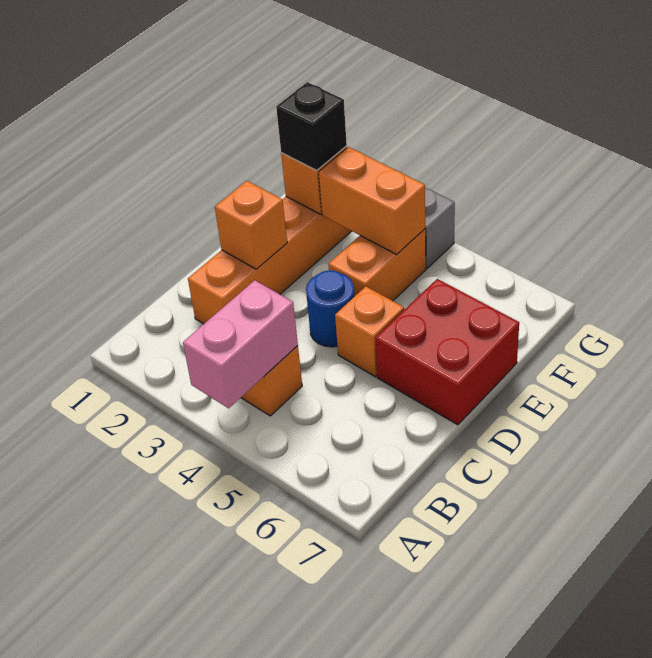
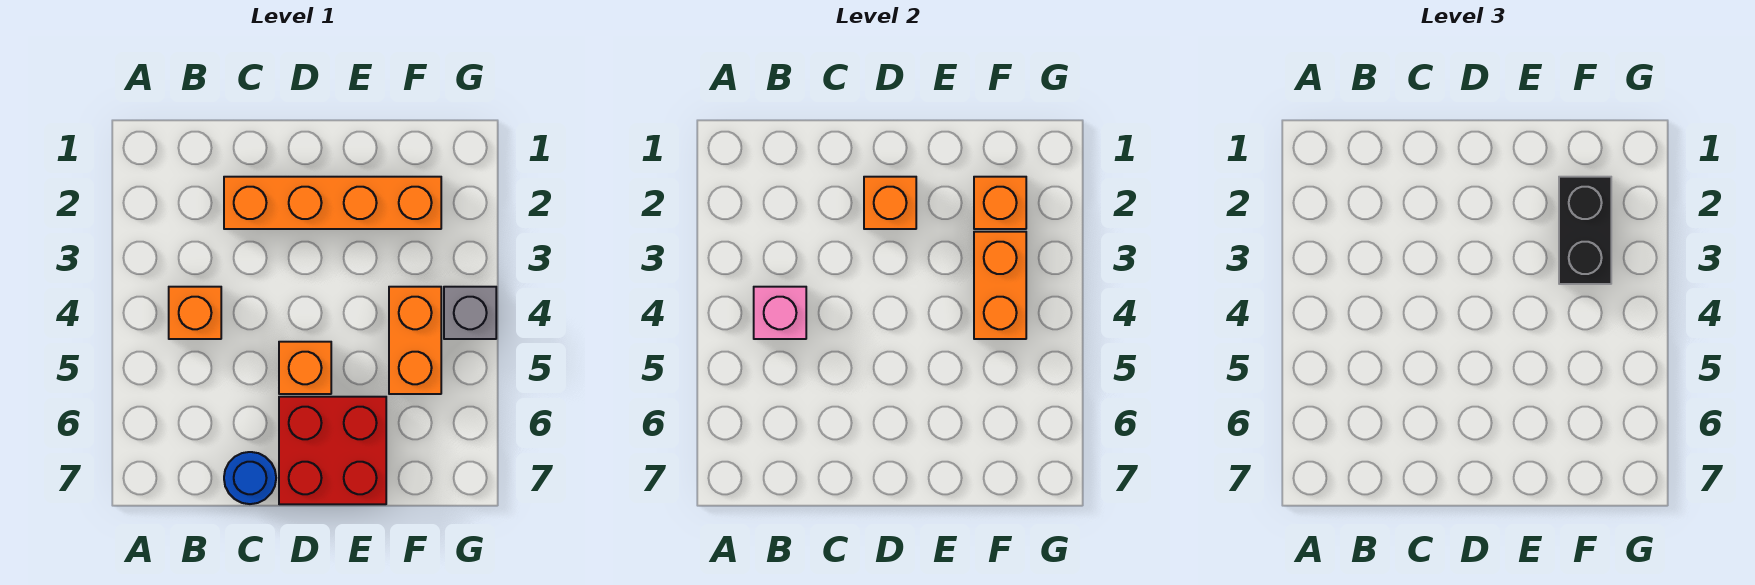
pink 1x2 brick [183,280,298,408] -> pink 1x1 brick [754,287,806,339]
blue 1x1 round brick [306,270,355,347] -> blue 1x1 round brick moved to [224,452,276,504]
orange 1x2 brick [328,229,426,301] -> orange 1x2 brick turned to [389,287,441,394]
black 1x1 brick [276,82,347,170] -> black 1x2 brick [1559,177,1611,284]

